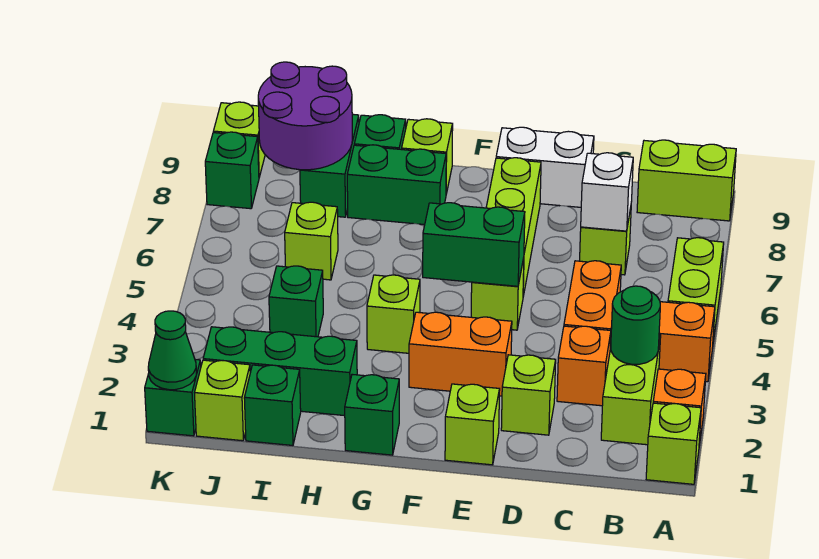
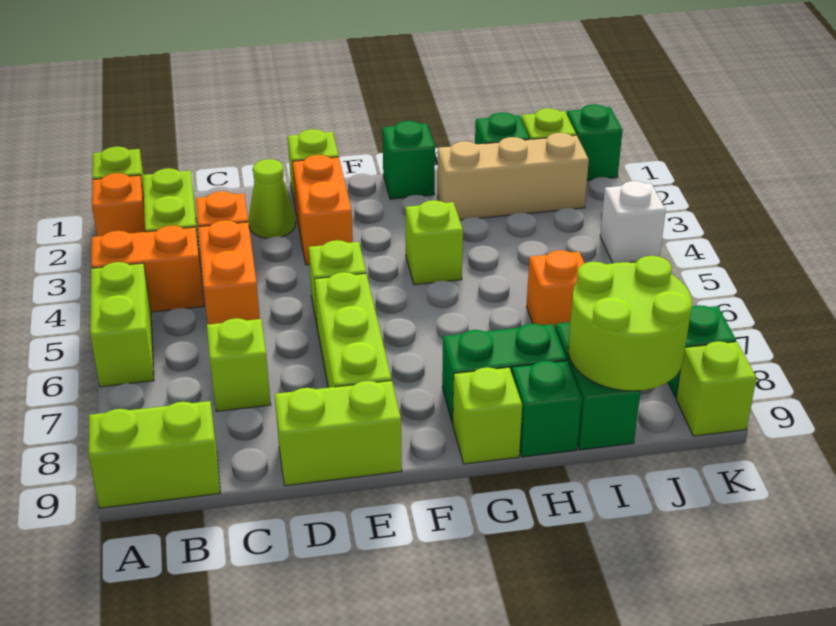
green 1x1 round brick [611,286,660,364] -> none
white 1x1 brick [581,153,633,231] -> white 1x1 brick moved to [600,181,666,263]
lime 1x1 brick [501,355,556,435] -> lime 1x1 cone [249,159,296,238]
white 1x2 brick [496,127,594,207] -> lime 1x2 brick [275,381,402,486]
orange 1x2 brick [409,312,512,396] -> orange 1x2 brick turned to [292,155,353,265]
green 1x2 brick [423,203,525,286] -> none
green 1x3 brick [203,327,357,416] -> tan 1x3 brick [437,133,589,220]
green 1x1 brick [269,266,323,337] -> none
lime 1x1 brick [285,202,338,280] -> orange 1x1 brick [527,250,585,328]
purple 2x2 round brick [258,62,352,170] -> lime 2x2 round brick [568,256,692,391]
green 1x1 cone [148,311,196,390] -> none

